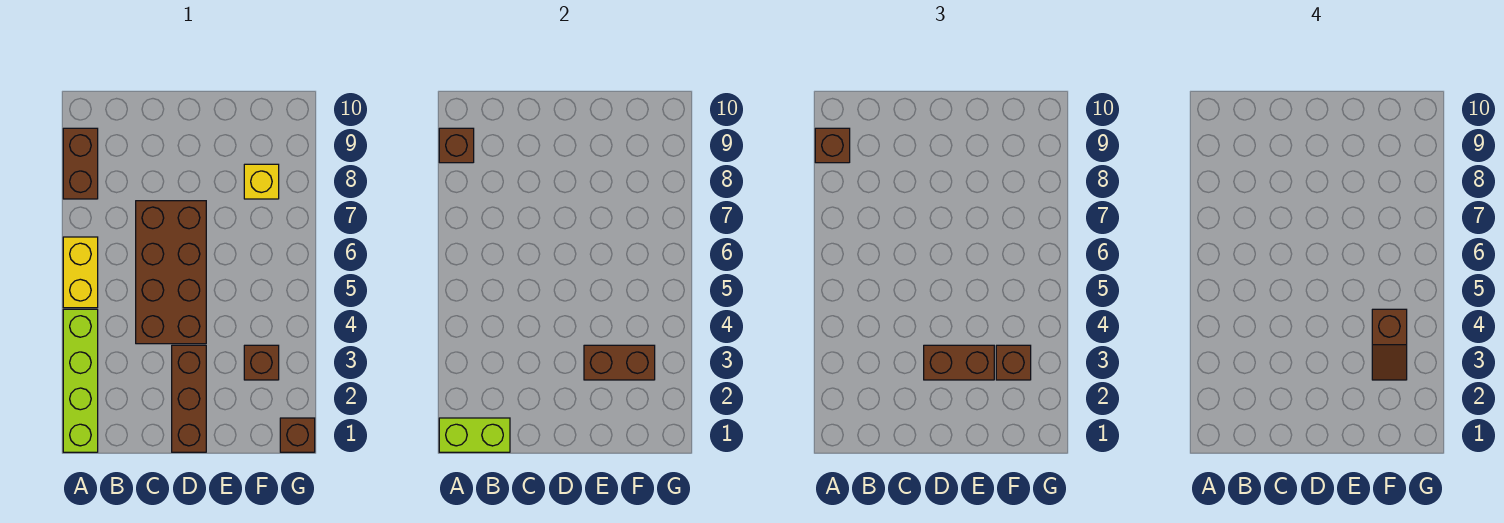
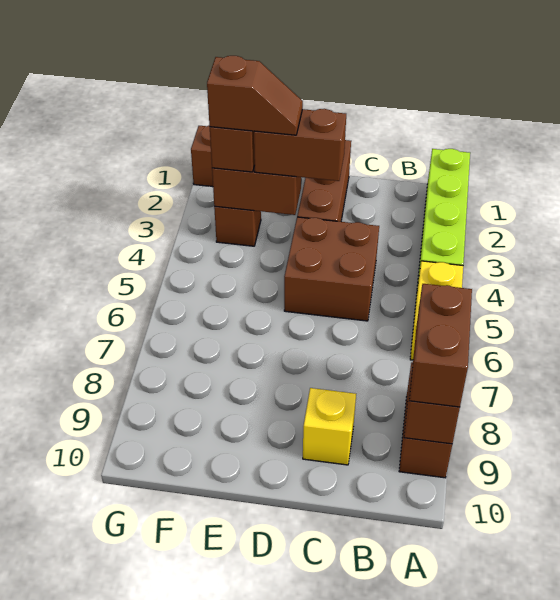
lime 1x2 brick [439,418,510,452] -> none
brown 1x1 brick [815,128,850,163] -> brown 1x2 brick [409,284,472,407]
brown 2x4 brick [136,201,206,344] -> brown 2x2 brick [284,217,379,321]
brown 1x2 slope [1372,309,1407,380] -> brown 1x2 slope turned to [207,56,303,135]
yellow 1x1 brick [244,164,279,199] -> yellow 1x1 brick moved to [303,388,356,465]

